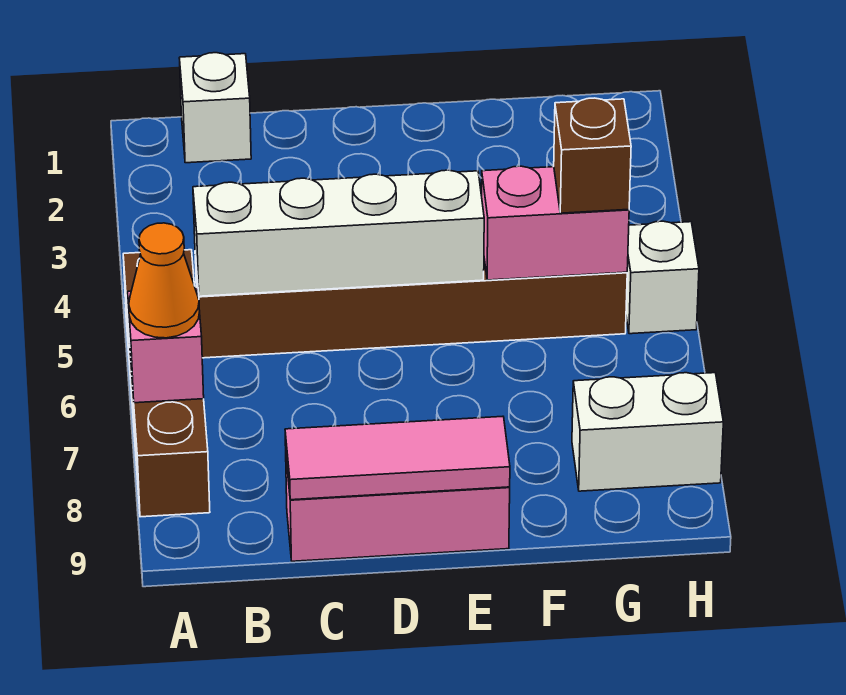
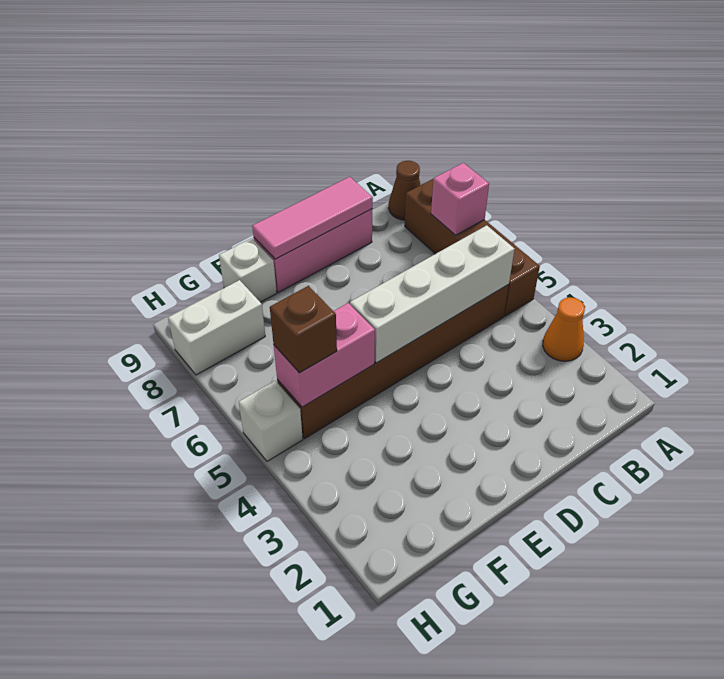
orange 1x1 cone [129,223,200,338] -> orange 1x1 cone moved to [543,297,585,361]
none -> brown 1x1 cone [389,161,420,220]
white 1x1 brick [179,53,251,163] -> white 1x1 brick moved to [219,238,277,302]

